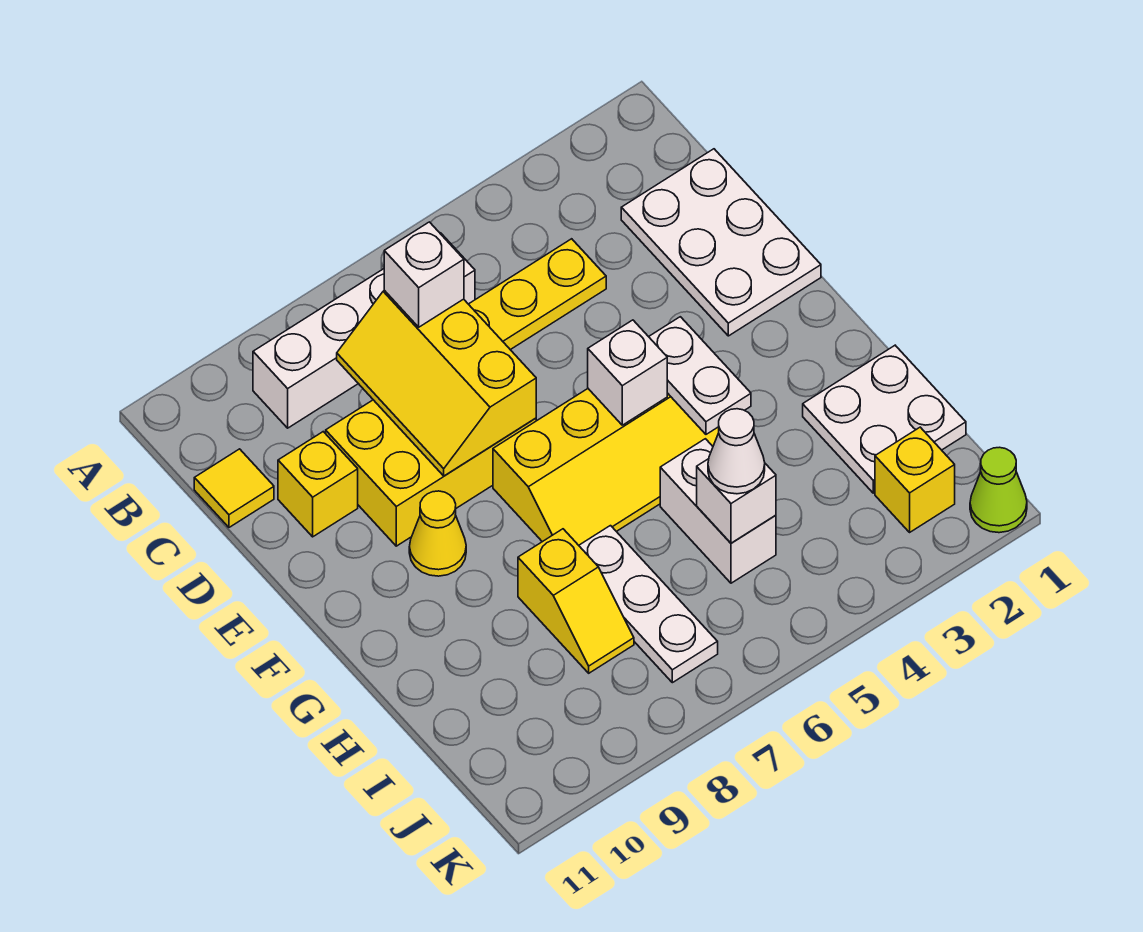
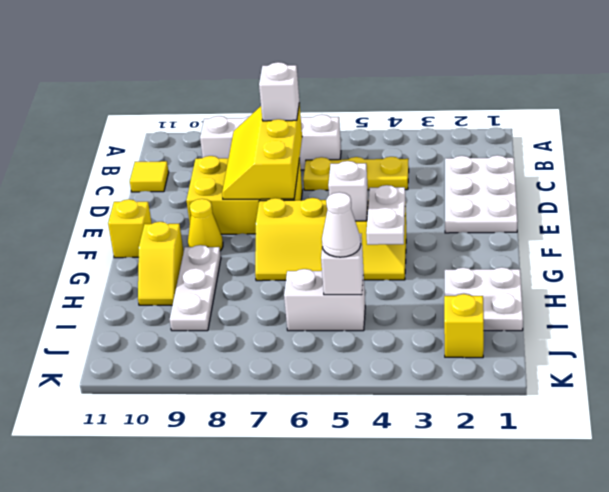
yellow 1x1 brick [278,432,358,537] -> yellow 1x1 brick moved to [108,199,152,258]
white 1x2 brick [660,439,776,583] -> white 1x2 brick turned to [284,269,365,331]
white 1x3 plate [579,526,718,683] -> white 1x3 plate moved to [170,245,221,331]
yellow 1x2 slope [518,529,634,673] -> yellow 1x2 slope moved to [138,222,184,305]
lime 1x1 cone [970,447,1027,533] -> none

